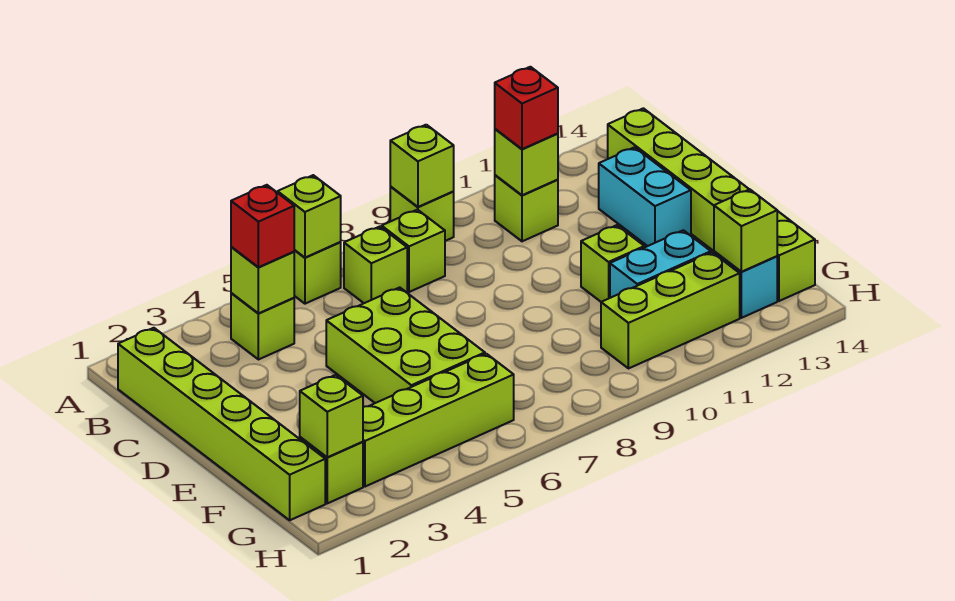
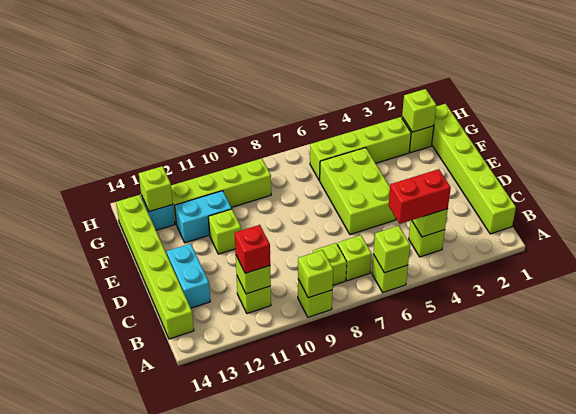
red 1x1 brick [231,185,294,267] -> red 1x2 brick [389,169,451,224]
lime 1x3 brick [601,252,740,369] -> lime 1x4 brick [171,158,271,223]

